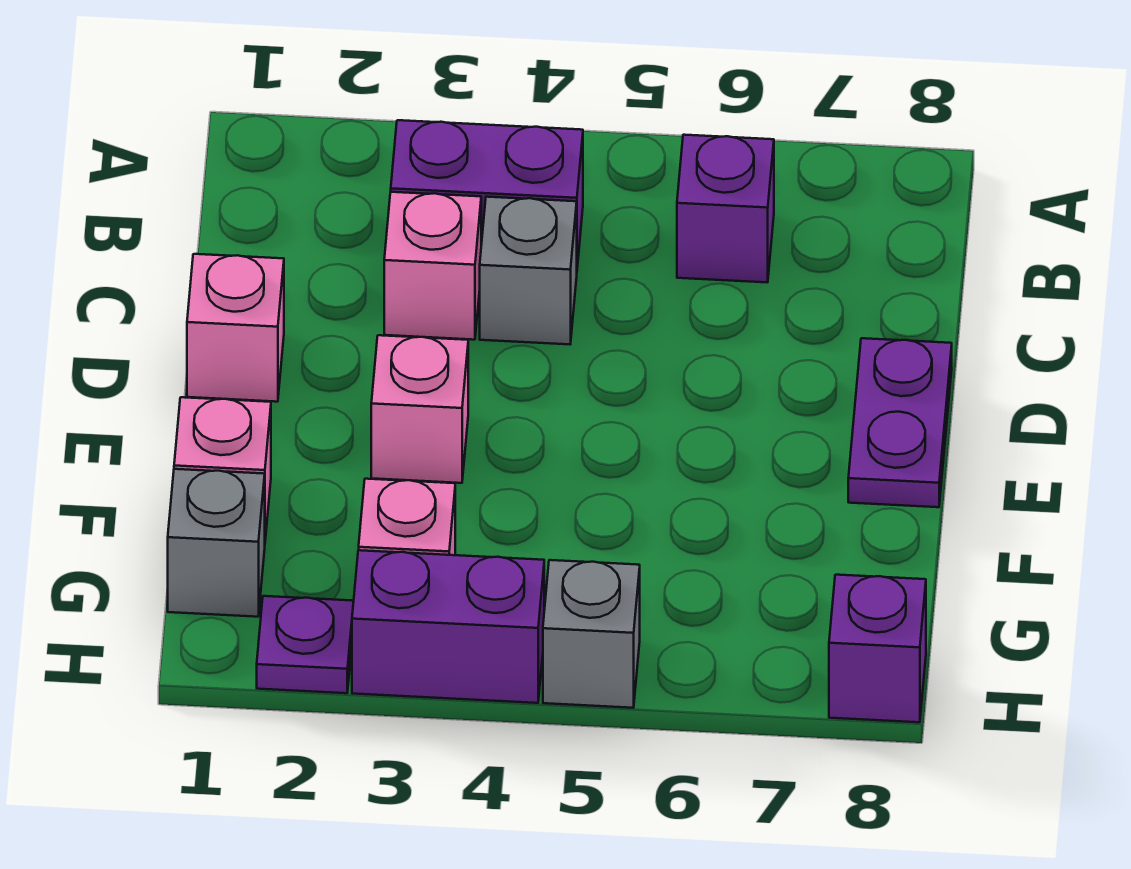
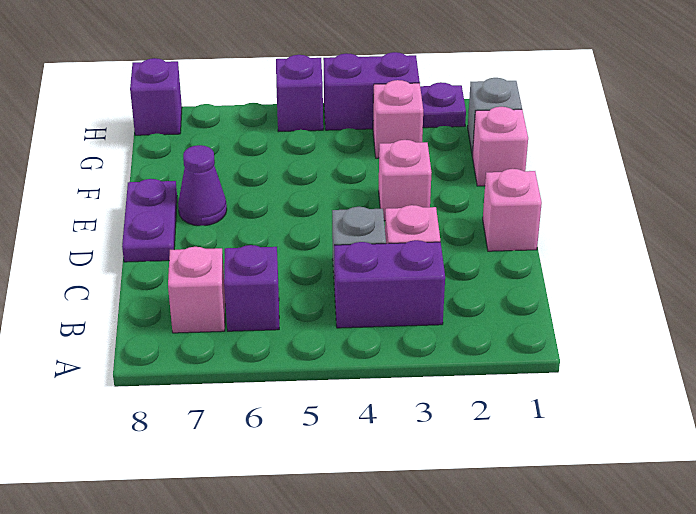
none -> pink 1x1 brick [168,247,225,333]
none -> purple 1x1 cone [178,145,227,226]
grey 1x1 brick [543,560,640,708] -> purple 1x1 brick [276,55,323,132]

